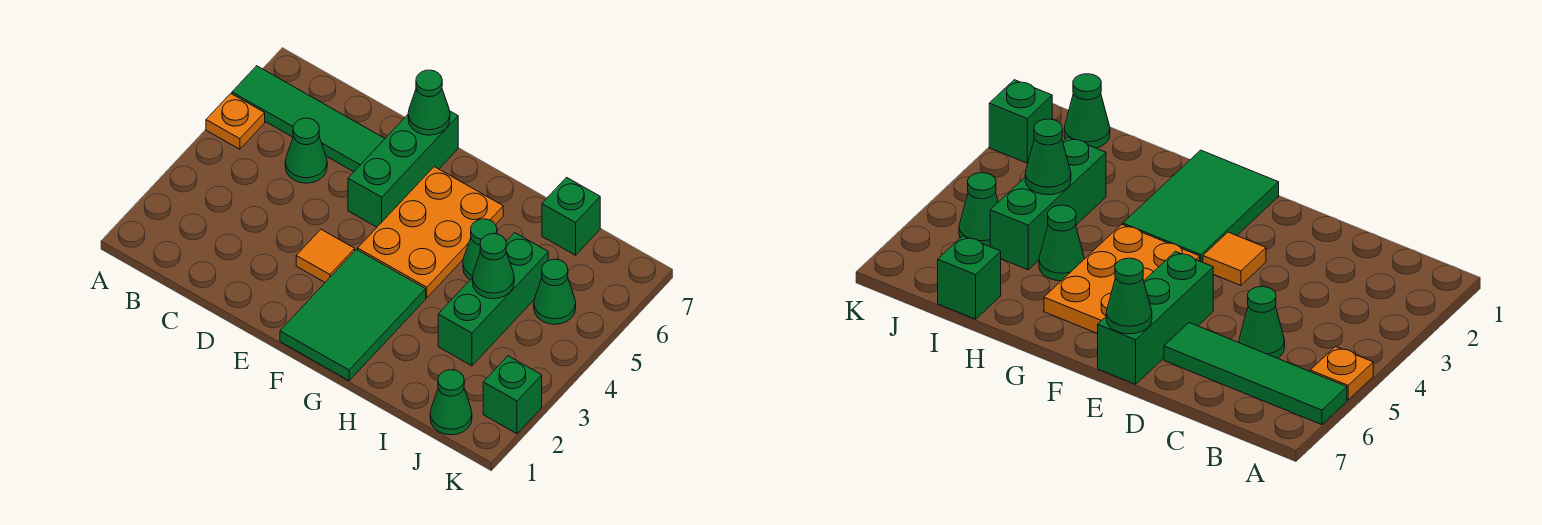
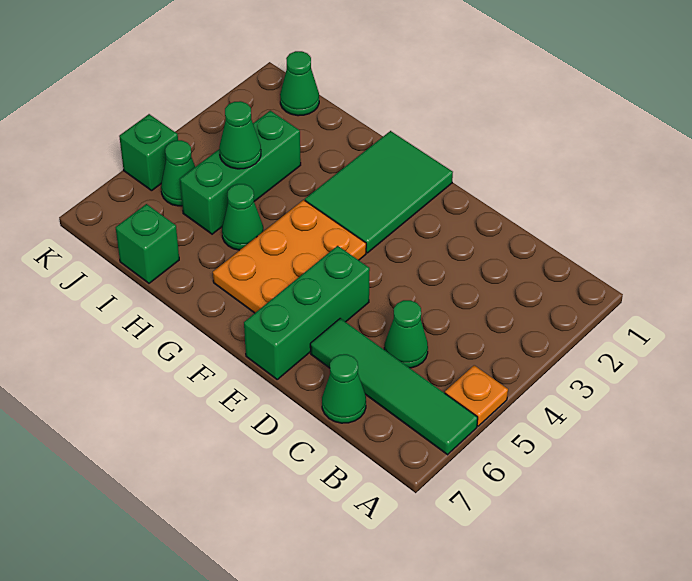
orange 1x1 tile [296,230,355,282] -> none
green 1x1 cone [408,70,450,135] -> green 1x1 cone moved to [322,354,366,423]
green 1x1 brick [483,356,542,434] -> green 1x1 brick moved to [119,114,178,191]

